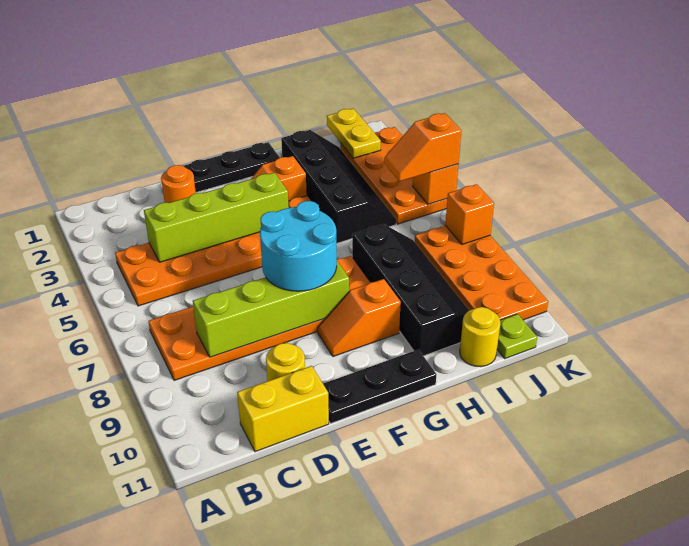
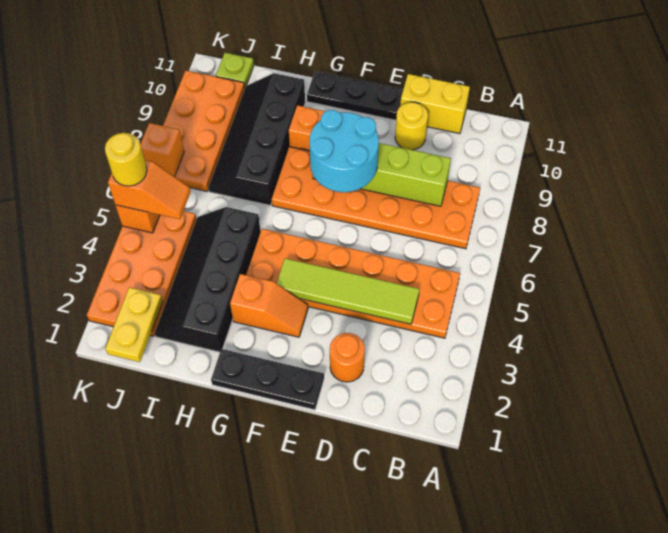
lime 1x4 brick [144,173,289,262] -> lime 1x4 tile [277,258,419,324]
yellow 1x1 round brick [460,307,500,367] -> yellow 1x1 round brick moved to [105,133,147,186]

